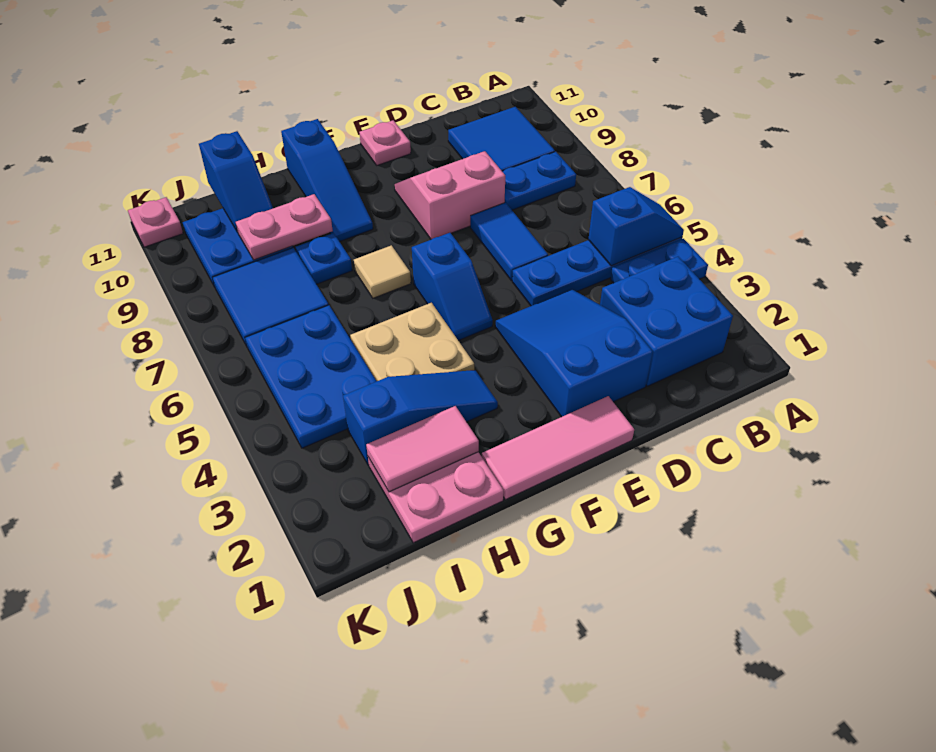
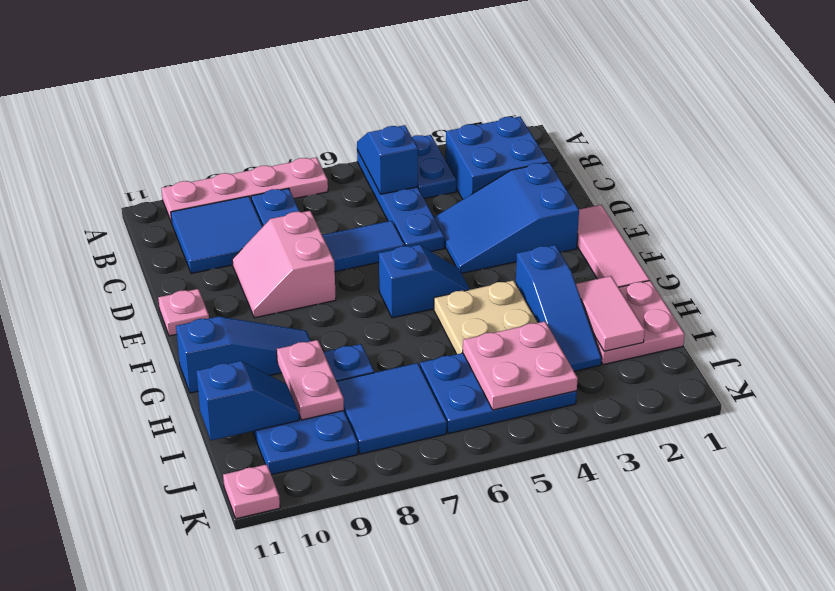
none -> pink 1x4 plate [161,157,328,223]
blue 1x3 slope [343,370,498,465] -> blue 1x3 slope turned to [516,245,602,371]
tan 1x1 tile [354,245,411,298] -> none
none -> pink 2x2 plate [463,322,578,410]

